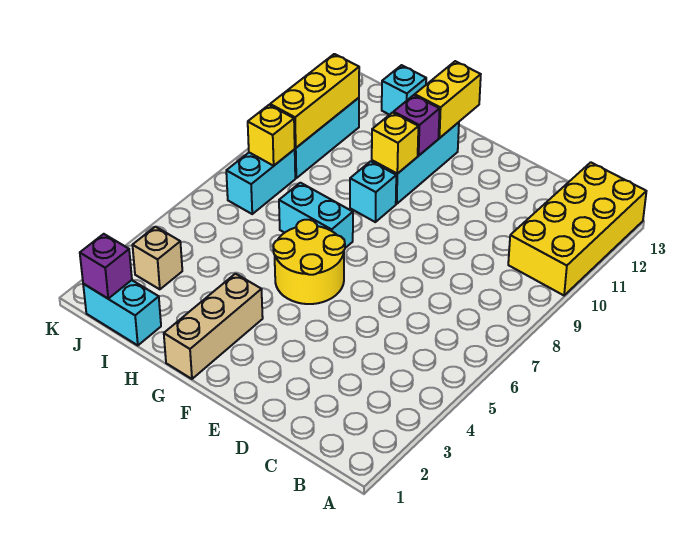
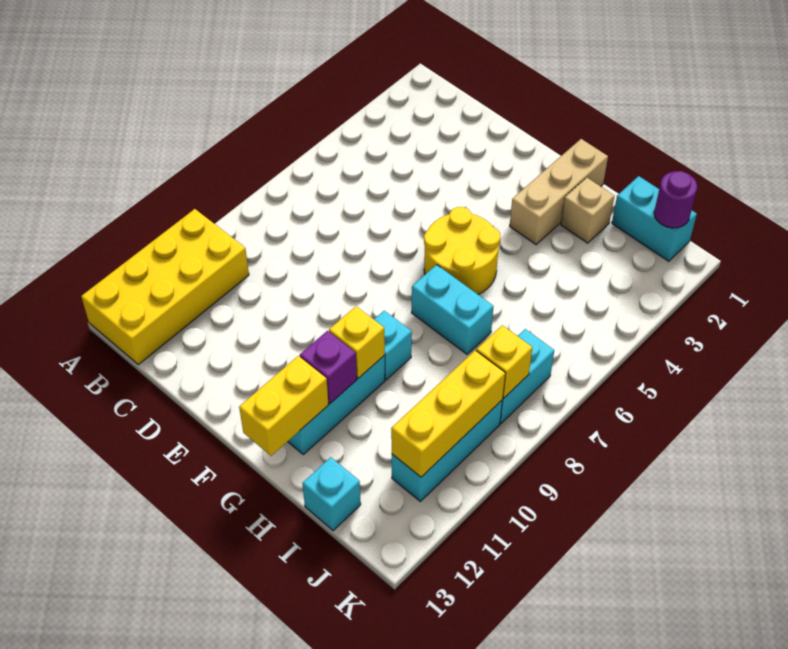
purple 1x1 brick [80,234,132,298] -> purple 1x1 round brick [654,171,697,228]
tan 1x1 brick [132,227,182,289] -> tan 1x1 brick moved to [561,178,614,243]

